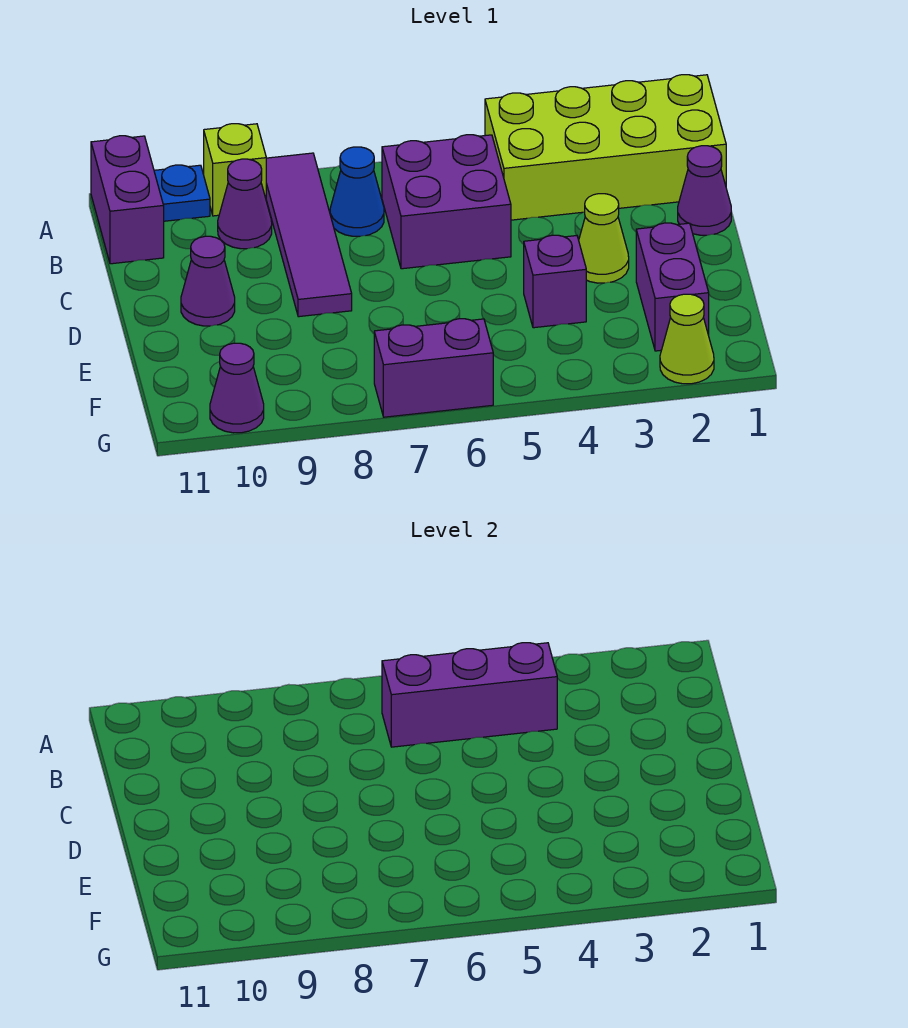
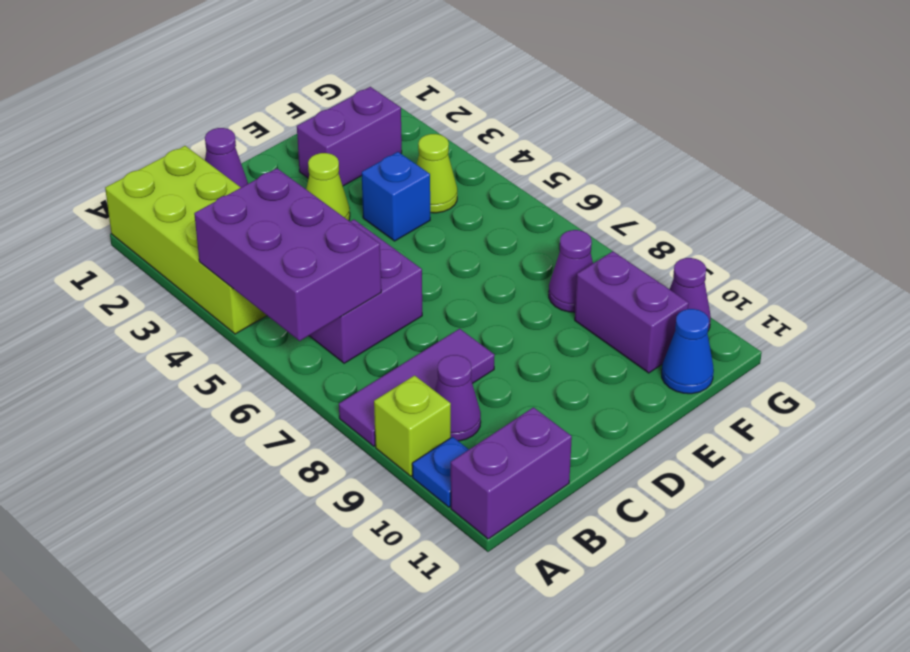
purple 1x4 tile [266,153,352,317] -> purple 1x3 tile [339,329,495,446]
purple 1x3 brick [382,643,557,747] -> purple 2x3 brick [194,168,381,341]
blue 1x1 cone [330,147,384,236] -> blue 1x1 cone moved to [662,309,714,394]
purple 1x1 cone [181,236,235,326] -> purple 1x1 cone moved to [549,230,593,312]
purple 1x1 brick [524,235,586,328] -> blue 1x1 brick [362,152,430,241]
lime 1x1 cone [660,294,714,384] -> lime 1x1 cone moved to [417,134,457,213]
purple 1x2 brick [374,319,493,417] -> purple 1x2 brick moved to [575,251,689,373]

